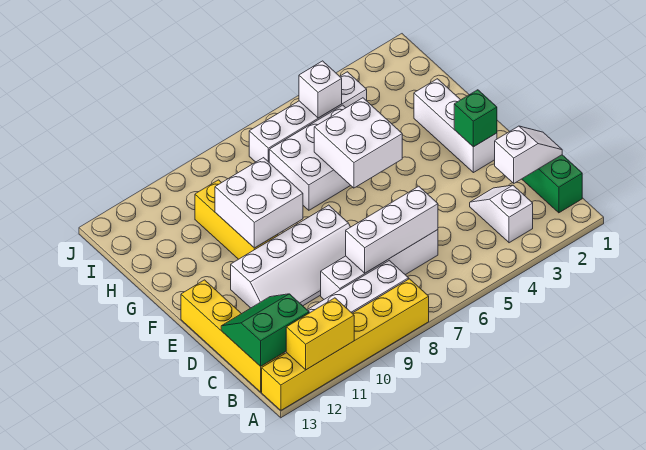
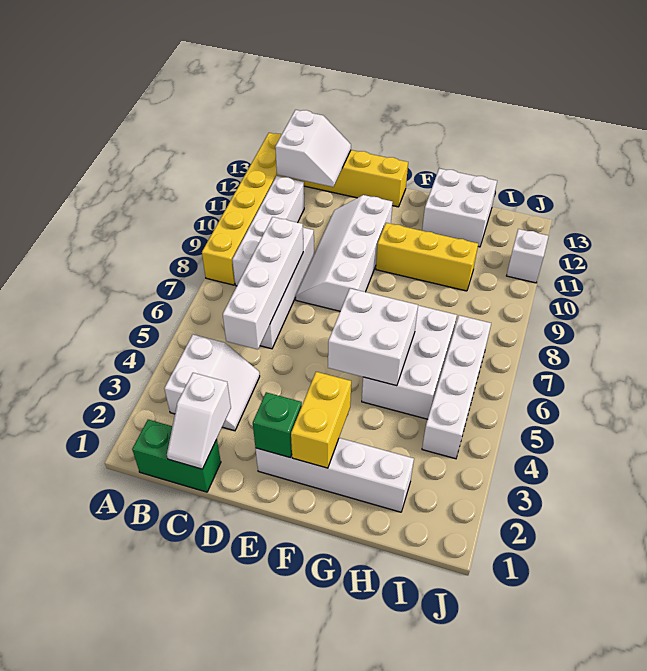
yellow 1x2 brick [286,298,354,370] -> yellow 1x2 brick moved to [291,372,351,468]
white 1x2 slope [470,185,533,243] -> white 2x2 slope [164,335,260,431]
green 2x2 slope [221,294,309,366] -> white 2x2 slope [275,110,351,187]
white 1x3 brick [346,186,438,273] -> white 1x4 brick [223,217,303,350]
white 1x3 brick [414,79,497,173] -> white 1x4 brick [256,438,414,512]
white 2x2 brick [215,158,303,248] -> white 2x2 brick moved to [422,169,497,247]
white 1x1 brick [299,61,342,118] -> white 1x1 brick moved to [507,229,548,283]

